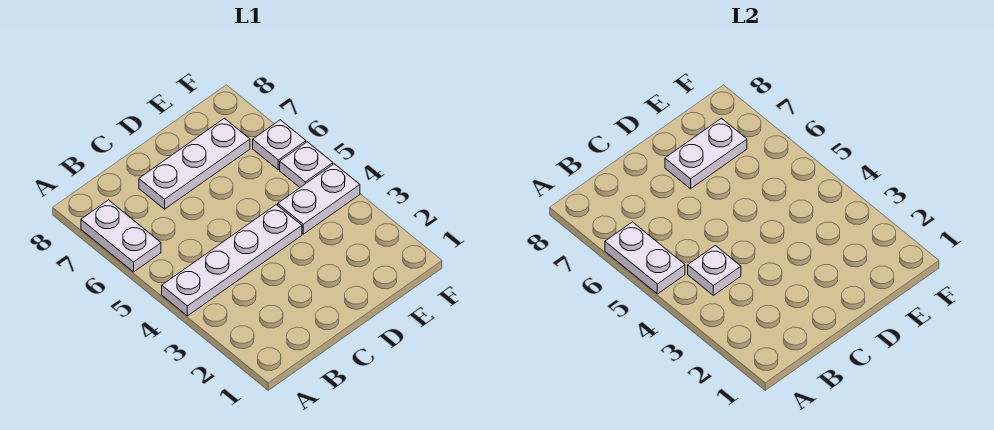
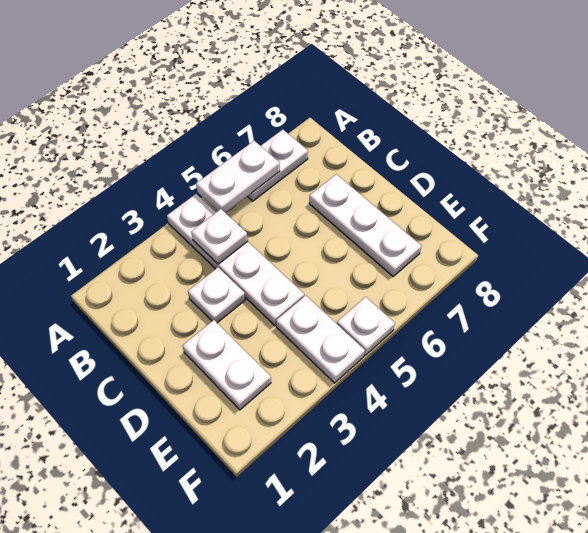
white 1x2 plate [665,118,747,189] -> white 1x2 plate moved to [182,320,271,410]
white 1x1 plate [253,120,306,170] -> white 1x1 plate moved to [188,267,245,323]

